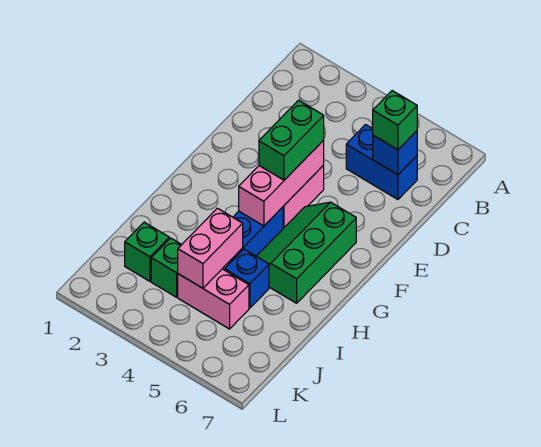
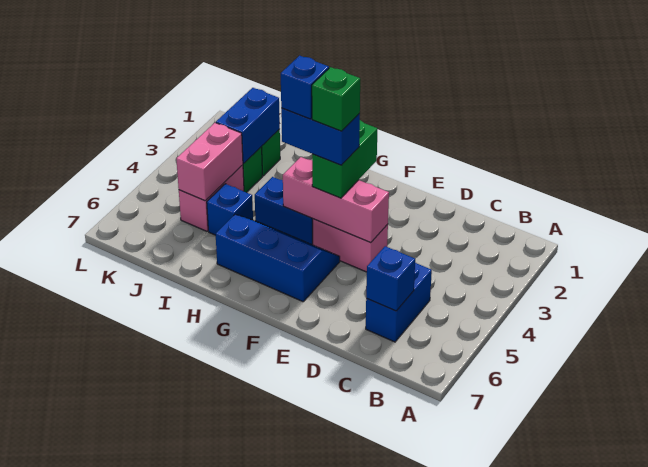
green 1x1 brick [372,91,417,150] -> green 1x1 brick moved to [312,67,360,131]
green 1x2 brick [259,100,324,180] -> green 1x2 brick turned to [312,120,377,198]
none -> blue 1x2 brick [281,108,360,165]
green 2x3 slope [257,202,356,303] -> blue 2x3 slope [216,215,340,302]
none -> blue 1x1 brick [281,56,329,119]
pink 1x2 brick [178,208,243,288] -> pink 1x2 brick turned to [176,123,243,201]
none -> blue 1x2 brick [216,88,280,163]

